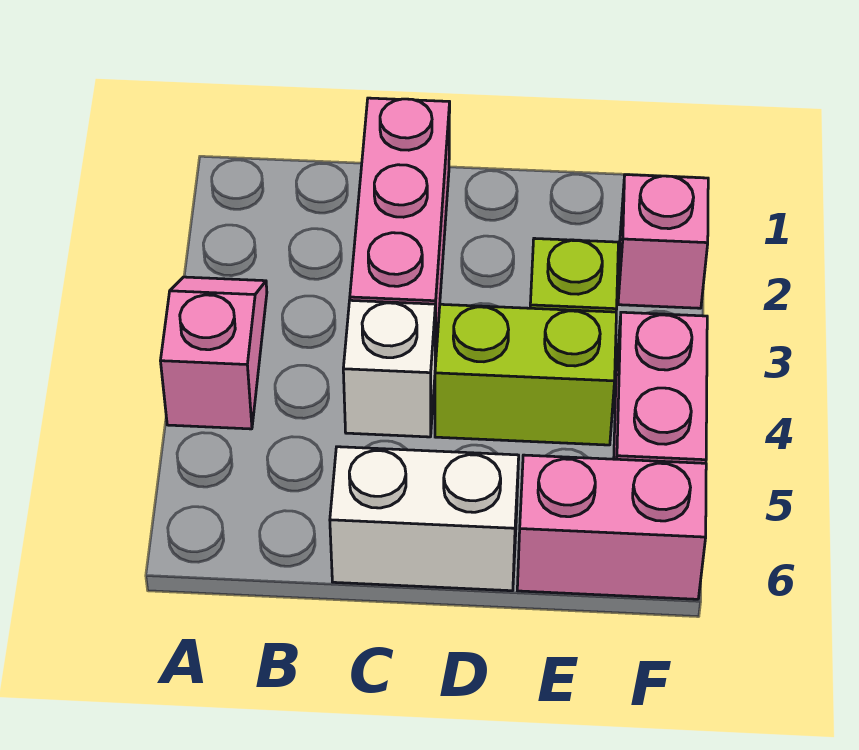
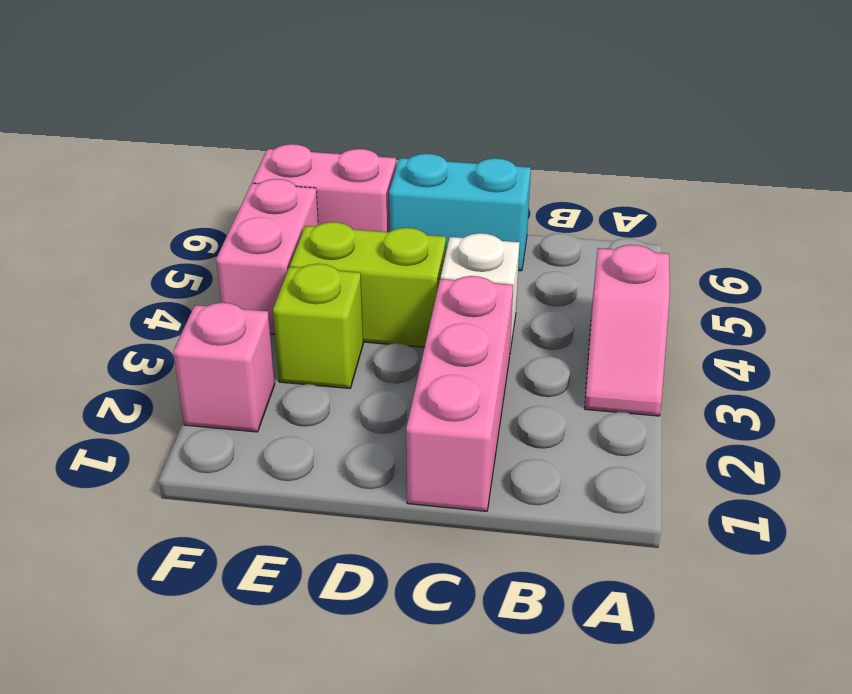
white 1x2 brick [330,447,519,591] -> cyan 1x2 brick [389,154,531,271]

